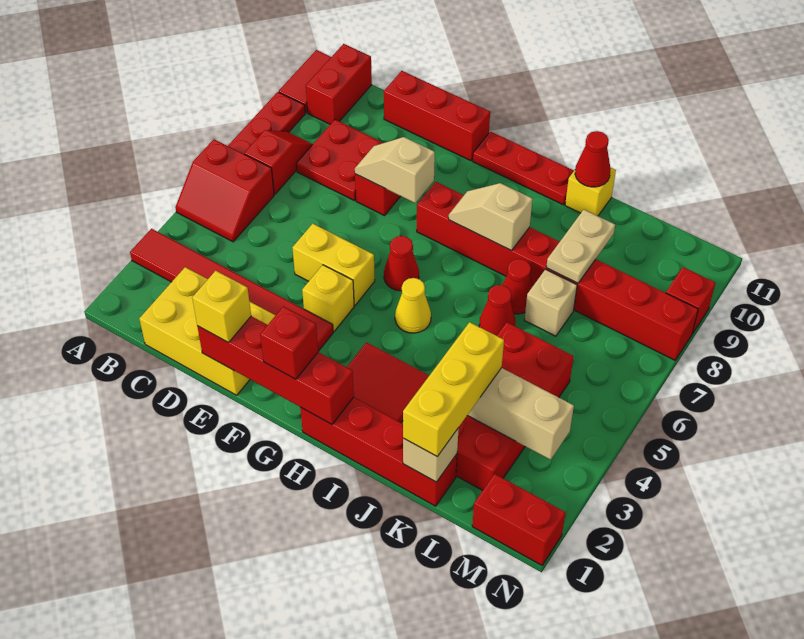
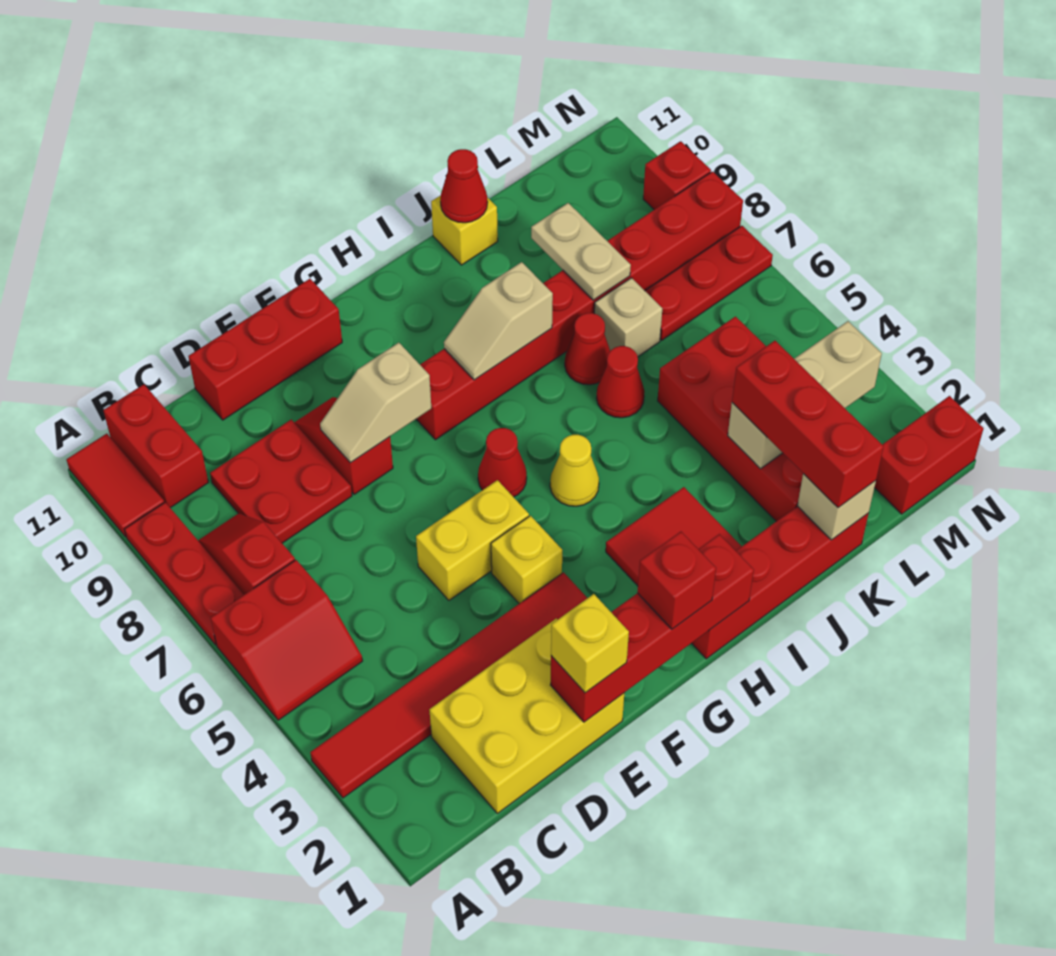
red 1x3 plate [473,132,574,205] -> red 1x3 plate moved to [645,226,773,340]
yellow 1x3 brick [403,322,504,456] -> red 1x3 brick [732,341,884,508]

